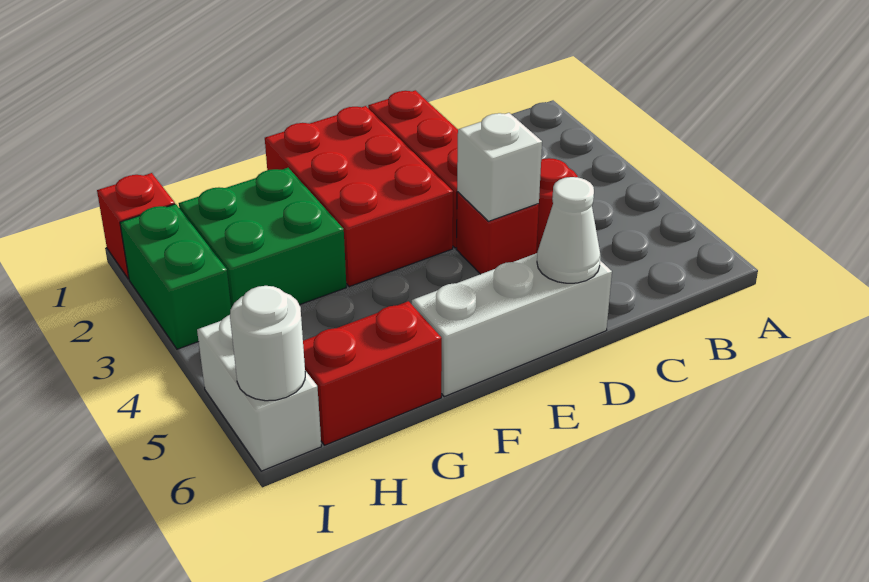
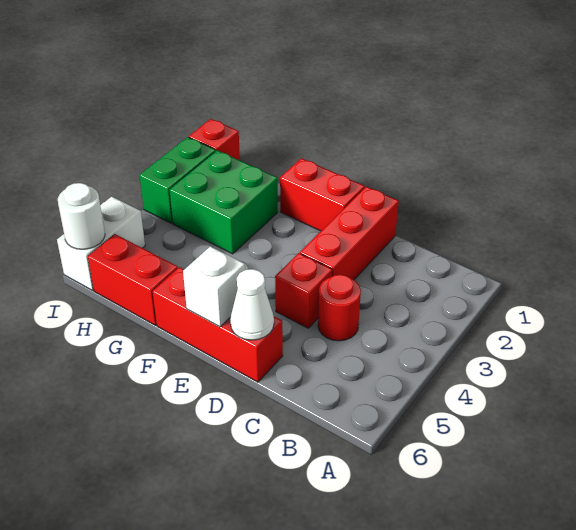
white 1x1 brick [457,113,542,221] -> white 1x1 brick moved to [183,246,245,327]
white 1x3 brick [412,253,612,397] -> red 1x3 brick [153,267,283,382]
red 2x3 brick [265,106,453,287] -> red 1x2 brick [280,158,365,231]

